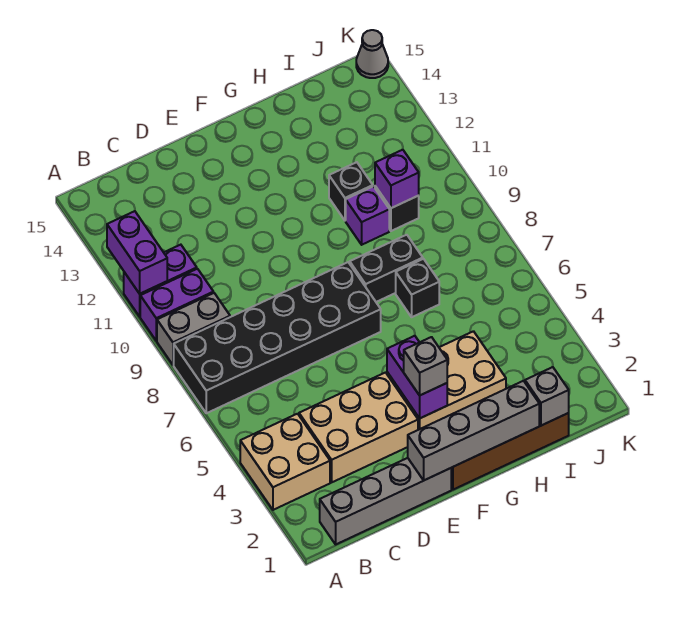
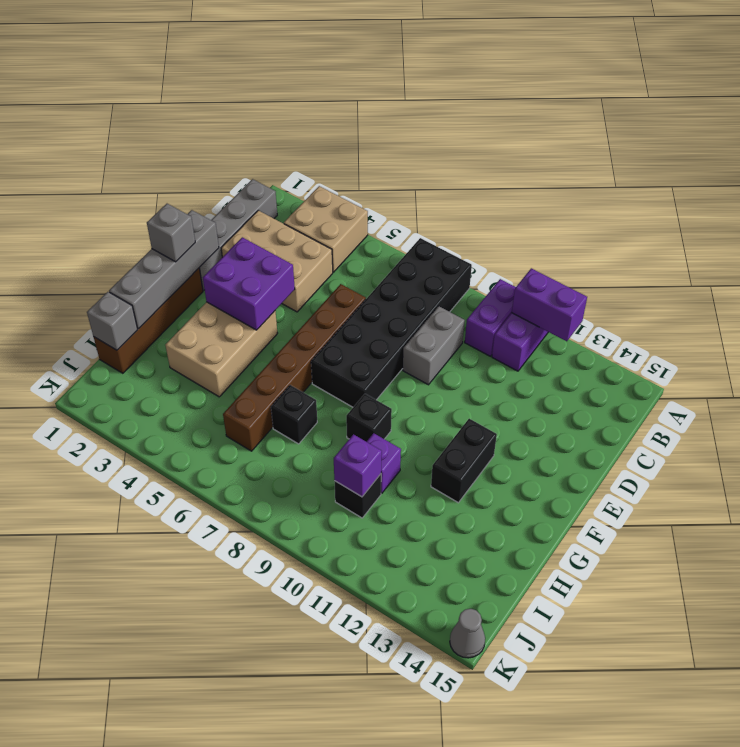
grey 1x2 brick [157,293,230,365] -> grey 1x2 brick moved to [403,306,465,385]
tan 2x3 brick [299,373,418,482] -> tan 2x3 brick turned to [221,210,333,312]
none -> brown 1x6 brick [223,284,366,451]
purple 1x2 brick [387,336,447,418] -> purple 2x2 brick [203,237,295,330]
grey 1x1 brick [404,337,447,395] -> grey 1x1 brick moved to [147,204,195,262]
black 1x2 brick [350,235,423,302] -> black 1x2 brick moved to [431,419,497,503]
black 1x1 brick [329,162,373,221] -> black 1x1 brick moved to [346,394,392,442]

